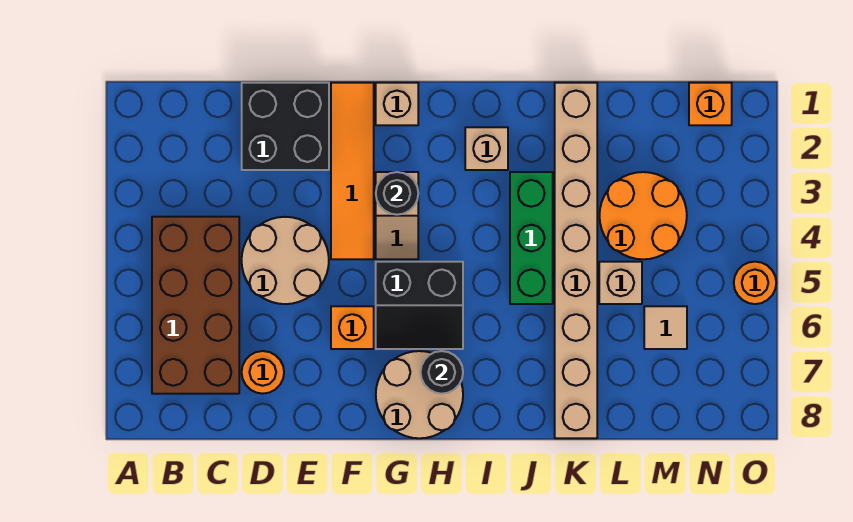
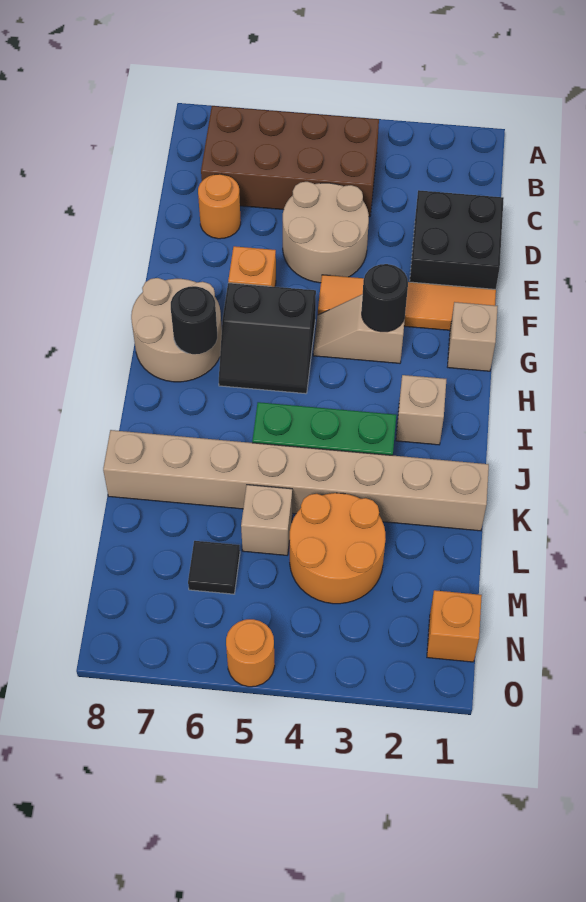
black 2x2 slope [376,262,463,349] -> black 2x2 slope turned to [219,283,316,394]
tan 1x1 tile [644,306,687,349] -> black 1x1 tile [188,541,240,594]

